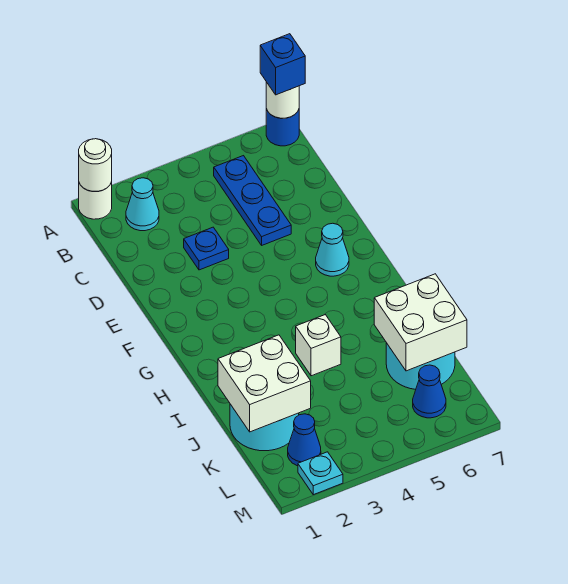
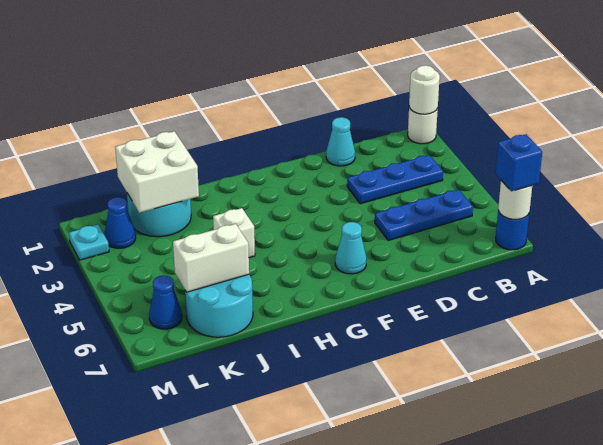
cyan 1x1 cone [126,178,159,231] -> cyan 1x1 cone moved to [326,117,355,166]
blue 1x1 plate [184,227,229,270] -> blue 1x3 plate [347,155,443,204]
white 2x2 brick [374,274,467,371] -> white 1x2 brick [173,224,249,292]

